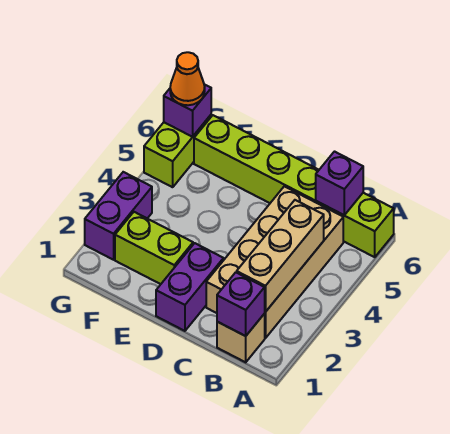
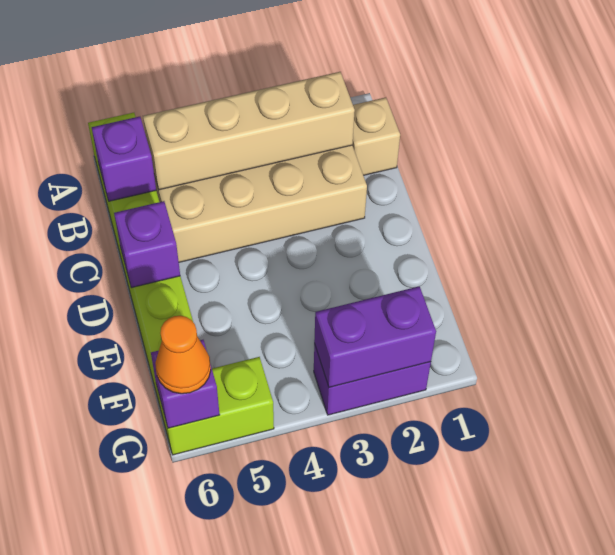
purple 1x1 brick [217,272,265,336] -> purple 1x1 brick moved to [114,201,180,288]
tan 1x3 brick [237,200,324,312] -> tan 1x4 brick [143,72,355,190]
purple 1x2 brick [156,243,224,331] -> purple 1x2 brick moved to [314,286,436,387]
lime 1x2 brick [115,212,193,284] -> none

